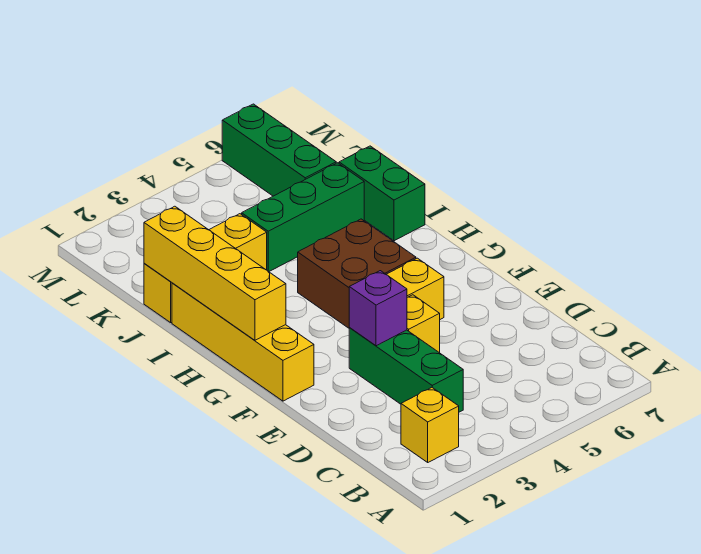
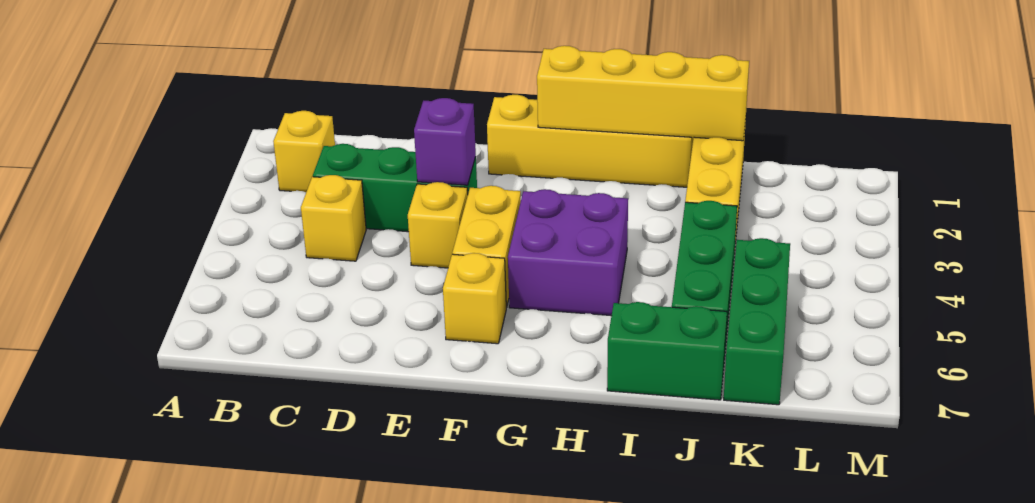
none -> yellow 1x1 brick [301,175,366,261]
none -> yellow 1x1 brick [443,253,507,344]
brown 2x2 brick [298,219,416,328] -> purple 2x2 brick [508,189,628,316]
green 1x3 brick [222,104,336,196] -> green 1x3 brick turned to [724,238,790,405]

